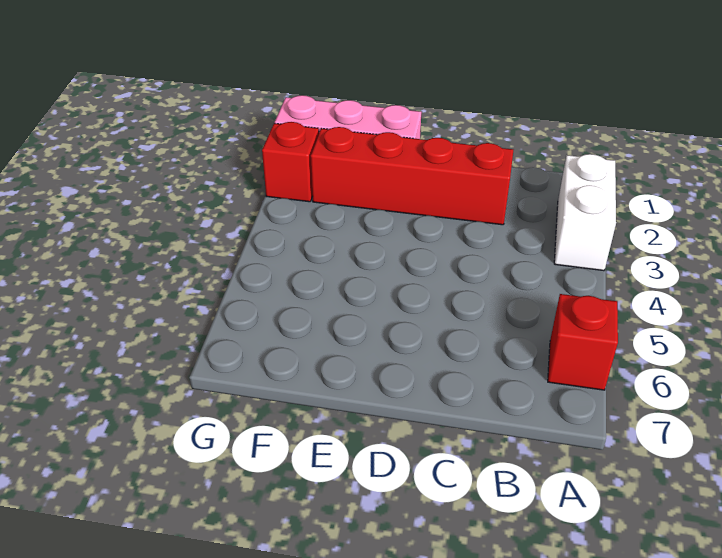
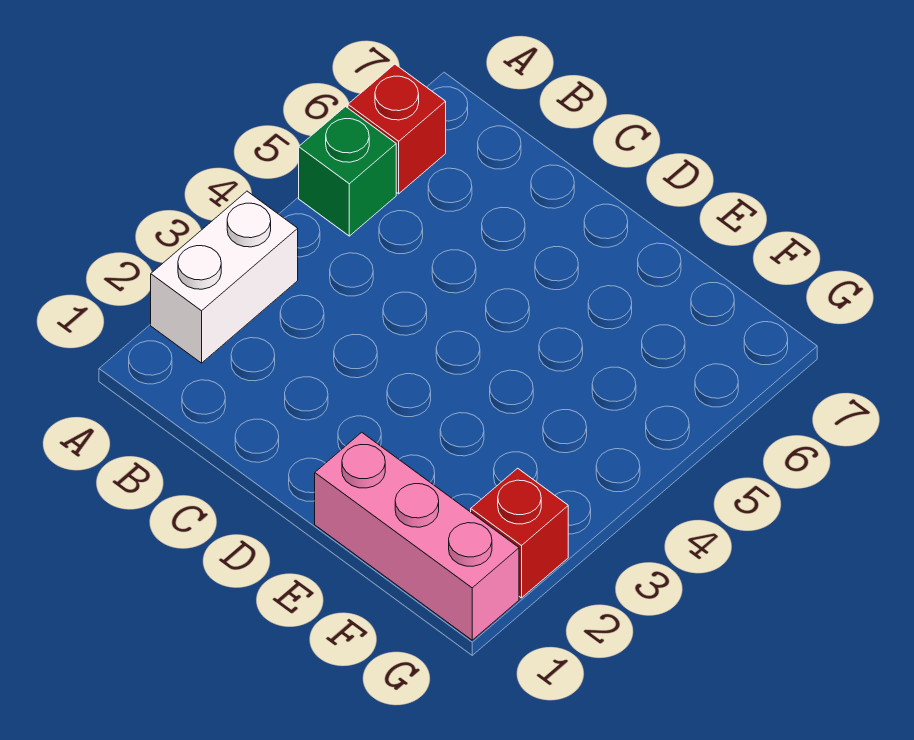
none -> green 1x1 brick [299,107,396,236]
red 1x4 brick [311,127,513,225] -> none

